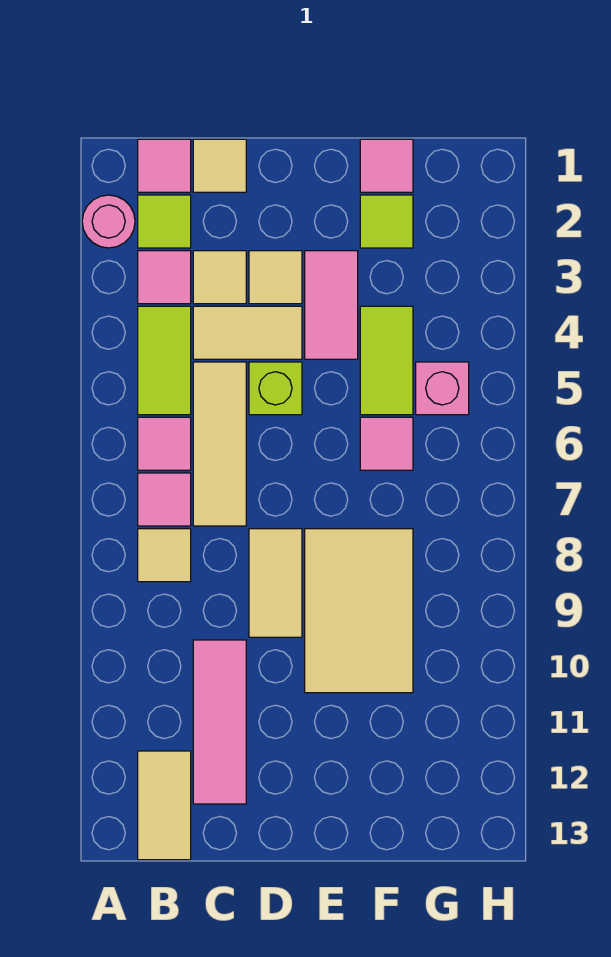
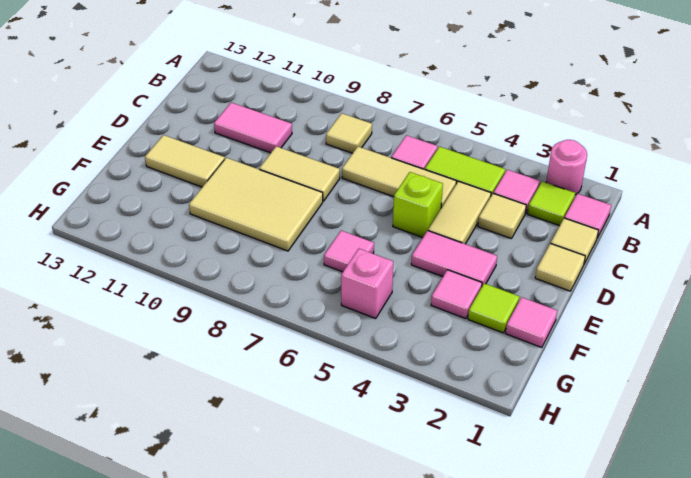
pink 1x1 tile [138,473,191,526] -> pink 1x1 tile moved to [431,270,482,319]
tan 1x2 tile [138,751,191,860] -> tan 1x2 tile moved to [145,135,225,187]
pink 1x3 tile [193,640,246,804] -> pink 1x2 tile [214,103,292,153]
tan 1x1 tile [249,251,302,304] -> tan 1x1 tile moved to [535,243,585,291]
lime 1x2 tile [360,306,413,415] -> none

